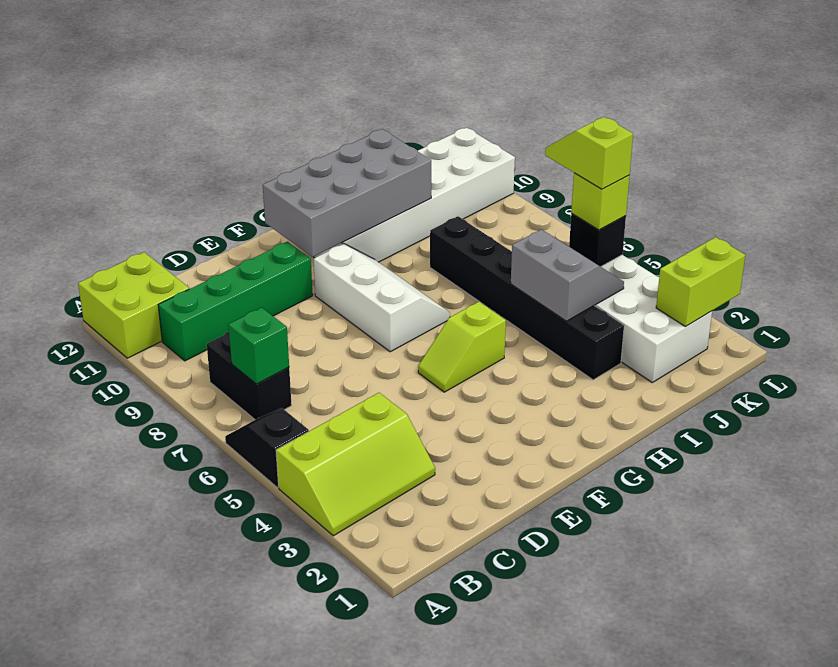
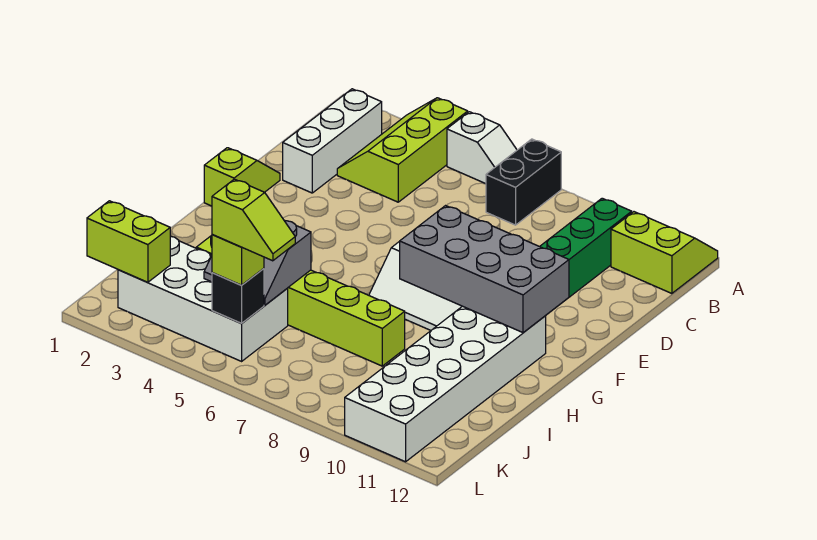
black 1x2 slope [225,408,309,488] -> white 1x2 slope [447,112,517,184]
lime 2x2 brick [78,252,189,358] -> lime 2x2 slope [611,212,718,294]
none -> white 1x3 brick [283,89,382,193]
black 1x2 brick [207,332,292,420] -> black 1x2 brick turned to [486,139,561,225]
green 1x1 brick [228,307,289,384] -> none
lime 1x2 slope [418,302,506,392] -> lime 1x2 slope moved to [204,148,280,206]
grey 2x4 brick [263,129,431,257] -> grey 2x4 brick turned to [400,206,569,333]
black 1x6 brick [430,216,624,380] -> lime 1x6 brick [196,235,405,366]
lime 1x2 brick [656,237,745,327] -> lime 1x2 brick turned to [87,201,170,282]

